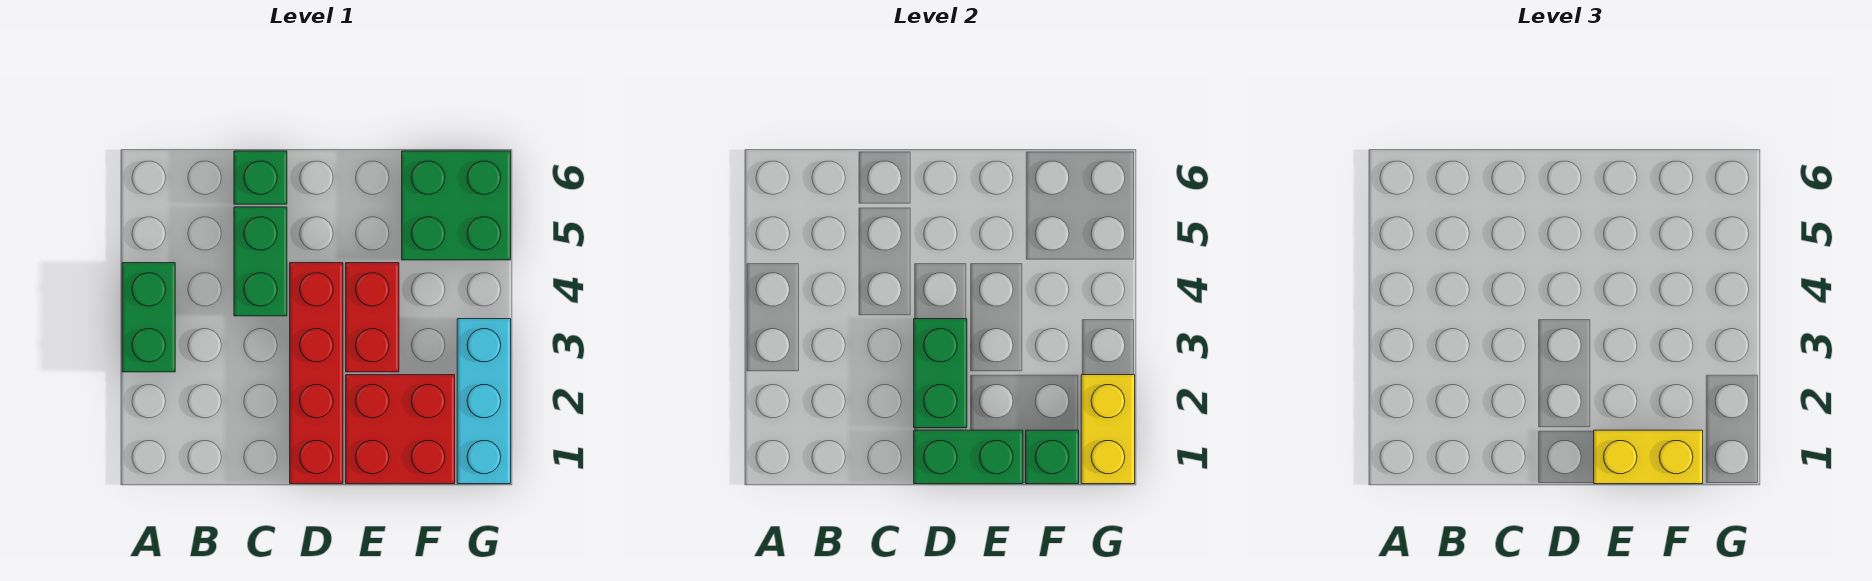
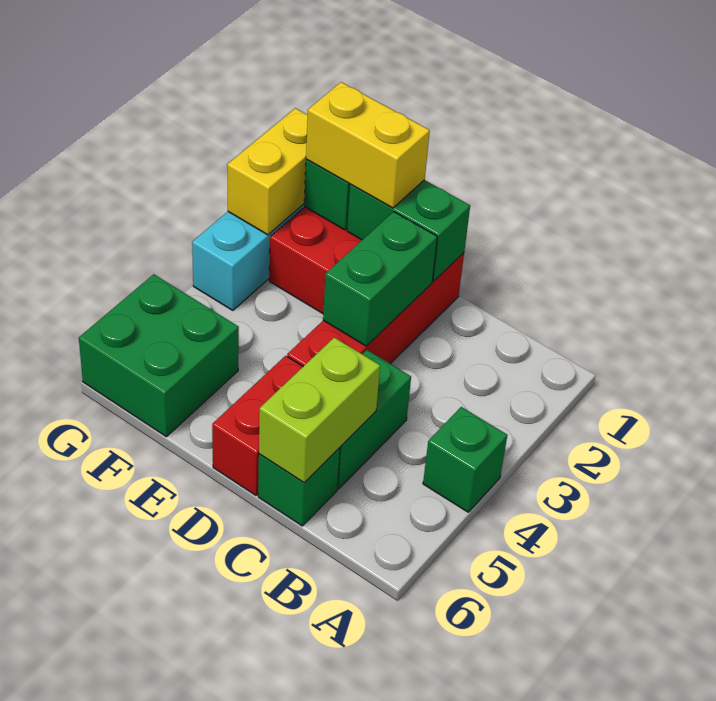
green 1x2 brick [122,263,175,372] -> green 1x1 brick [423,407,507,512]
none -> lime 1x2 brick [259,337,380,483]
red 1x2 brick [346,263,399,372] -> red 1x2 brick moved to [212,356,303,495]

